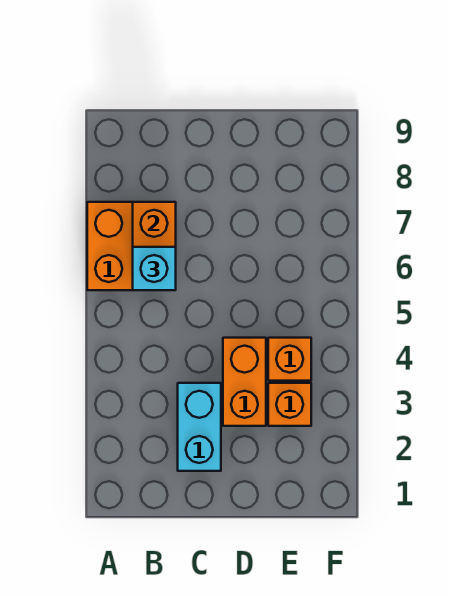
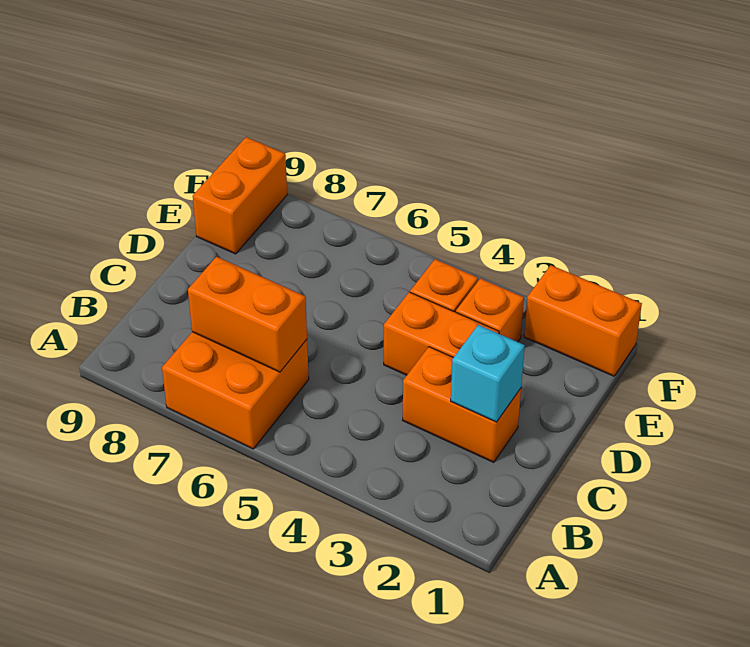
cyan 1x1 brick [133,247,176,290] -> cyan 1x1 brick moved to [451,325,525,422]
cyan 1x2 brick [178,383,221,471] -> orange 1x2 brick [403,347,521,462]
none -> orange 1x2 brick [193,137,287,254]
none -> orange 1x2 brick [524,265,642,376]

